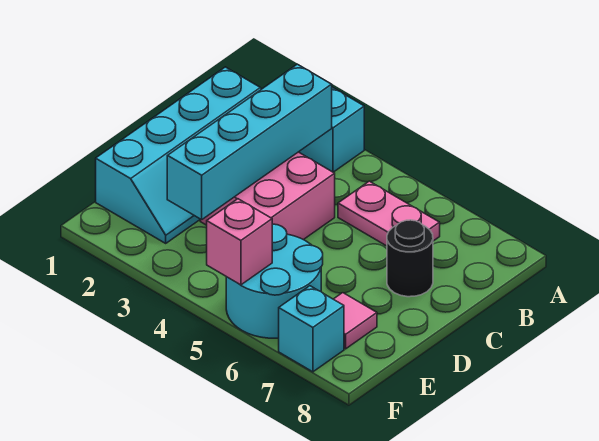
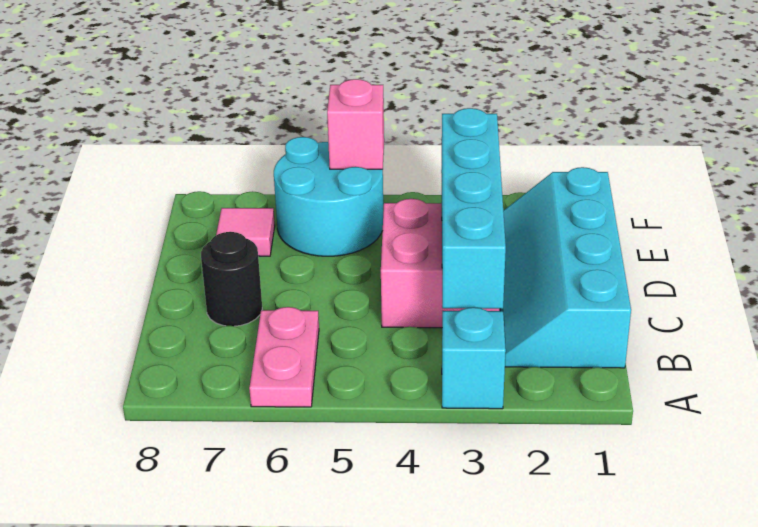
pink 1x2 plate [338,181,440,246] -> pink 1x2 plate turned to [249,307,319,407]
cyan 1x1 brick [279,286,344,372] -> none

